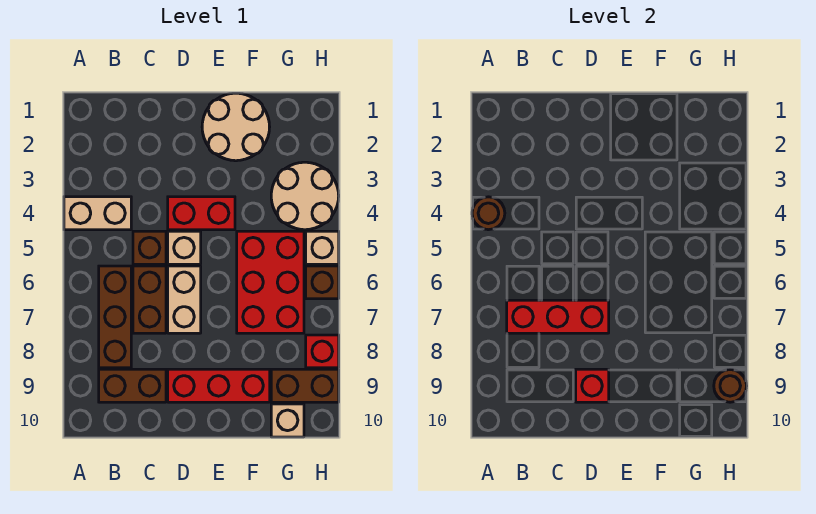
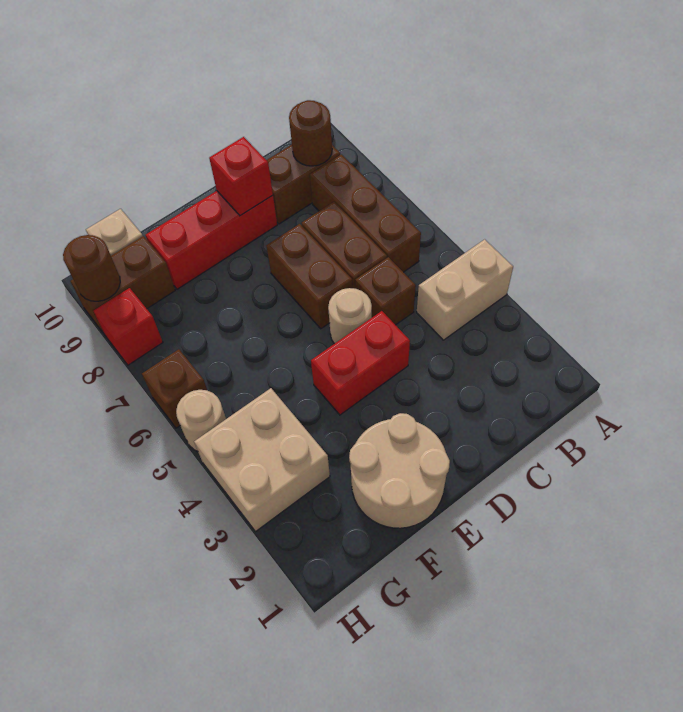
brown 1x1 round brick [472,197,505,230] -> brown 1x1 round brick moved to [289,100,332,166]
red 1x3 brick [507,300,609,333] -> none
tan 1x1 brick [168,231,201,264] -> tan 1x1 round brick [328,288,372,344]
tan 1x2 brick [168,266,201,333] -> brown 1x2 brick [266,224,353,329]
red 2x3 brick [237,231,304,333] -> none
tan 2x2 round brick [271,162,339,230] -> tan 2x2 brick [194,388,330,532]
tan 1x1 brick [306,231,339,264] -> tan 1x1 round brick [176,390,226,451]

